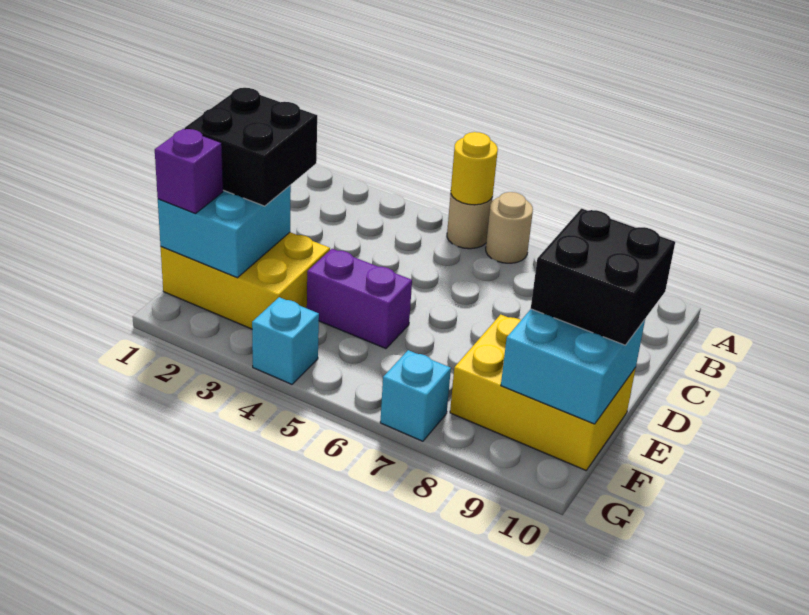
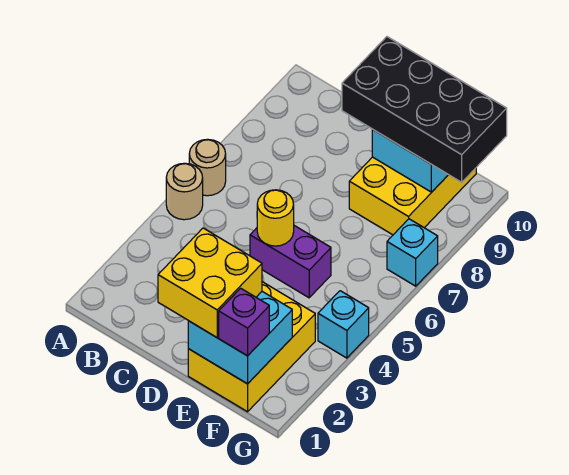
yellow 1x1 round brick [451,132,498,205] -> yellow 1x1 round brick moved to [257,190,294,246]
black 2x2 brick [185,88,317,206] -> yellow 2x2 brick [158,228,262,337]
black 2x2 brick [531,209,675,345] -> black 2x4 brick [342,37,507,182]
purple 1x2 brick [307,249,412,349] -> purple 1x2 brick turned to [250,226,331,298]

